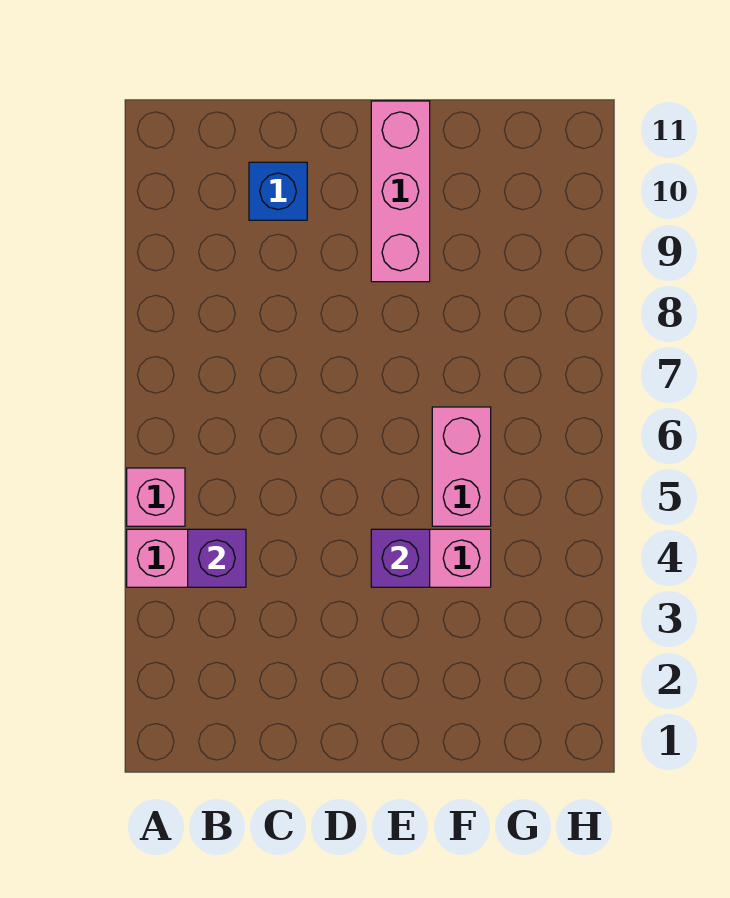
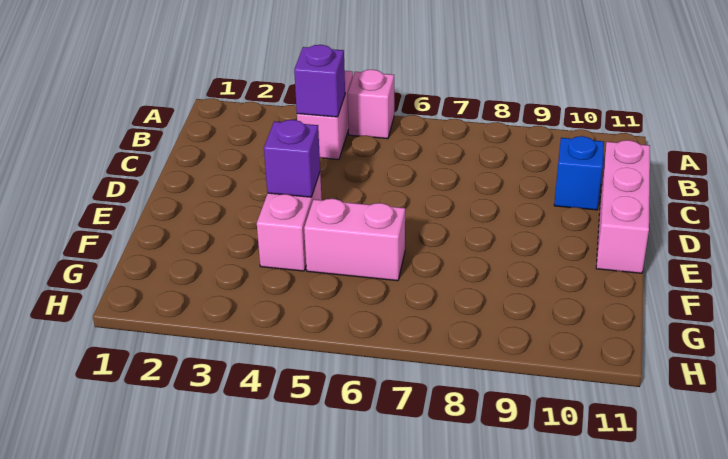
pink 1x3 brick [371,101,430,282] -> pink 1x3 brick turned to [596,140,650,273]

